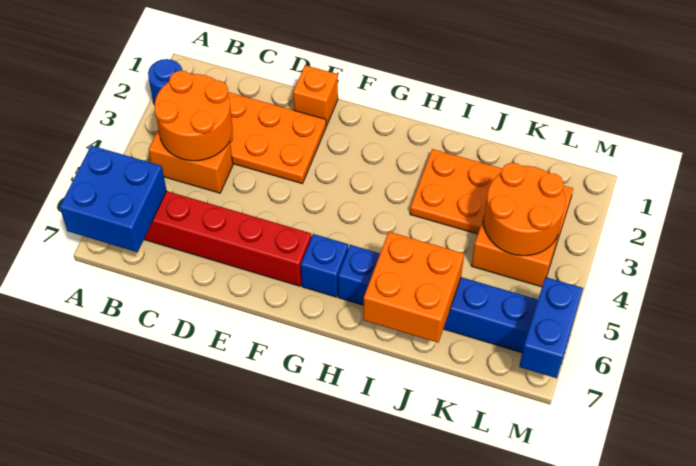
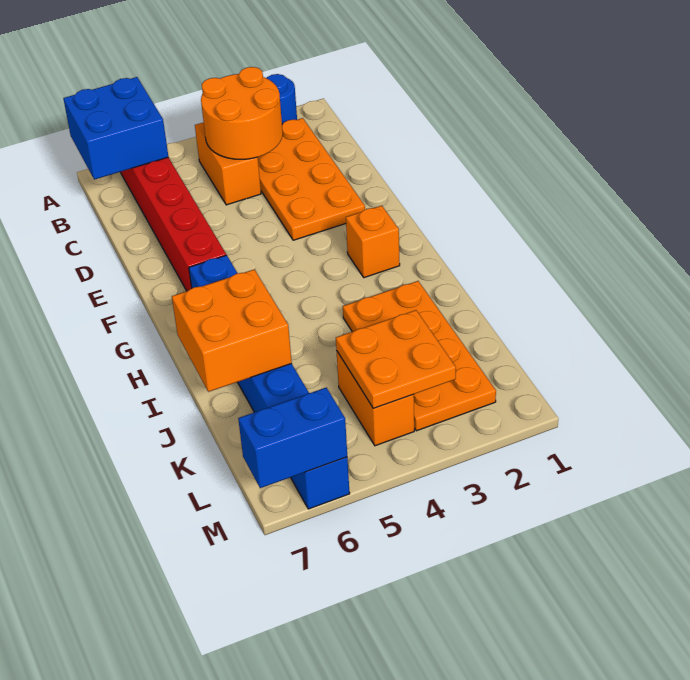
orange 1x1 brick [293,65,338,126] -> orange 1x1 brick moved to [346,206,400,278]
orange 2x2 round brick [484,163,565,256] -> orange 2x2 plate [336,310,456,408]

